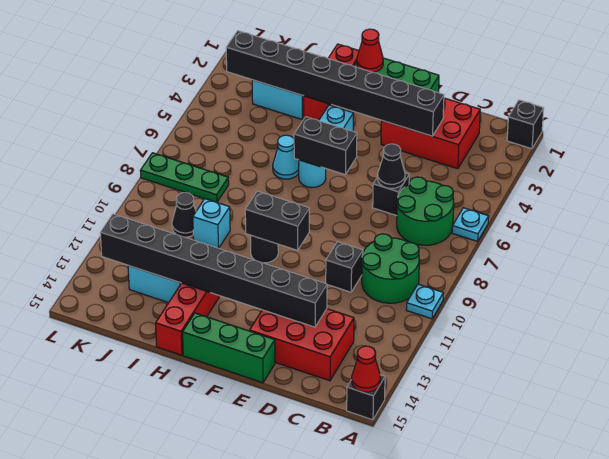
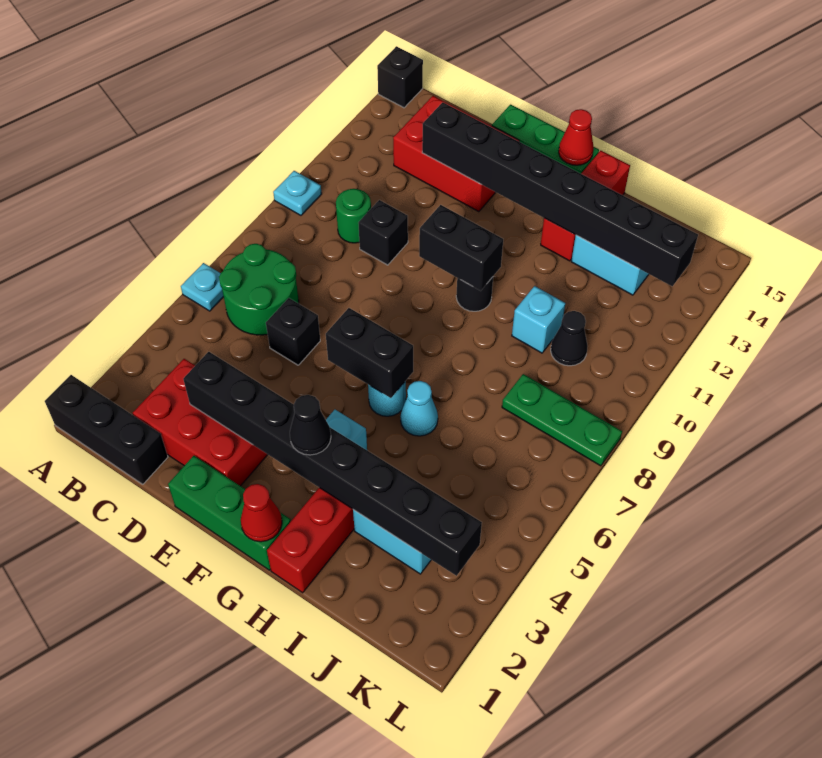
black 1x1 brick [507,100,544,149] -> black 1x3 brick [45,375,168,484]
red 1x1 cone [352,346,381,392] -> red 1x1 cone moved to [559,109,594,165]
green 2x2 round brick [362,234,419,303] -> green 1x1 round brick [336,189,371,243]
black 1x1 cone [378,144,405,188] -> black 1x1 cone moved to [290,395,331,455]

